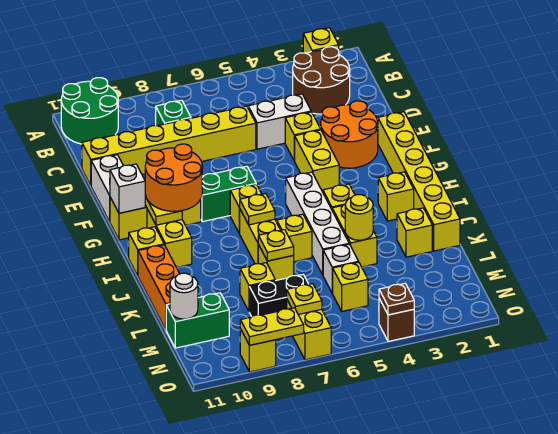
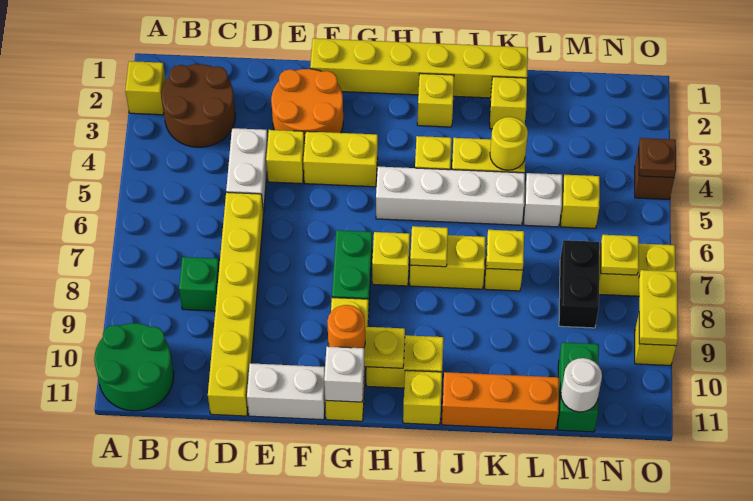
orange 2x2 round brick [145,144,202,211] -> orange 1x1 round brick [327,305,365,348]
yellow 1x1 brick [277,214,312,262] -> none
yellow 1x1 brick [240,263,275,311] -> none

